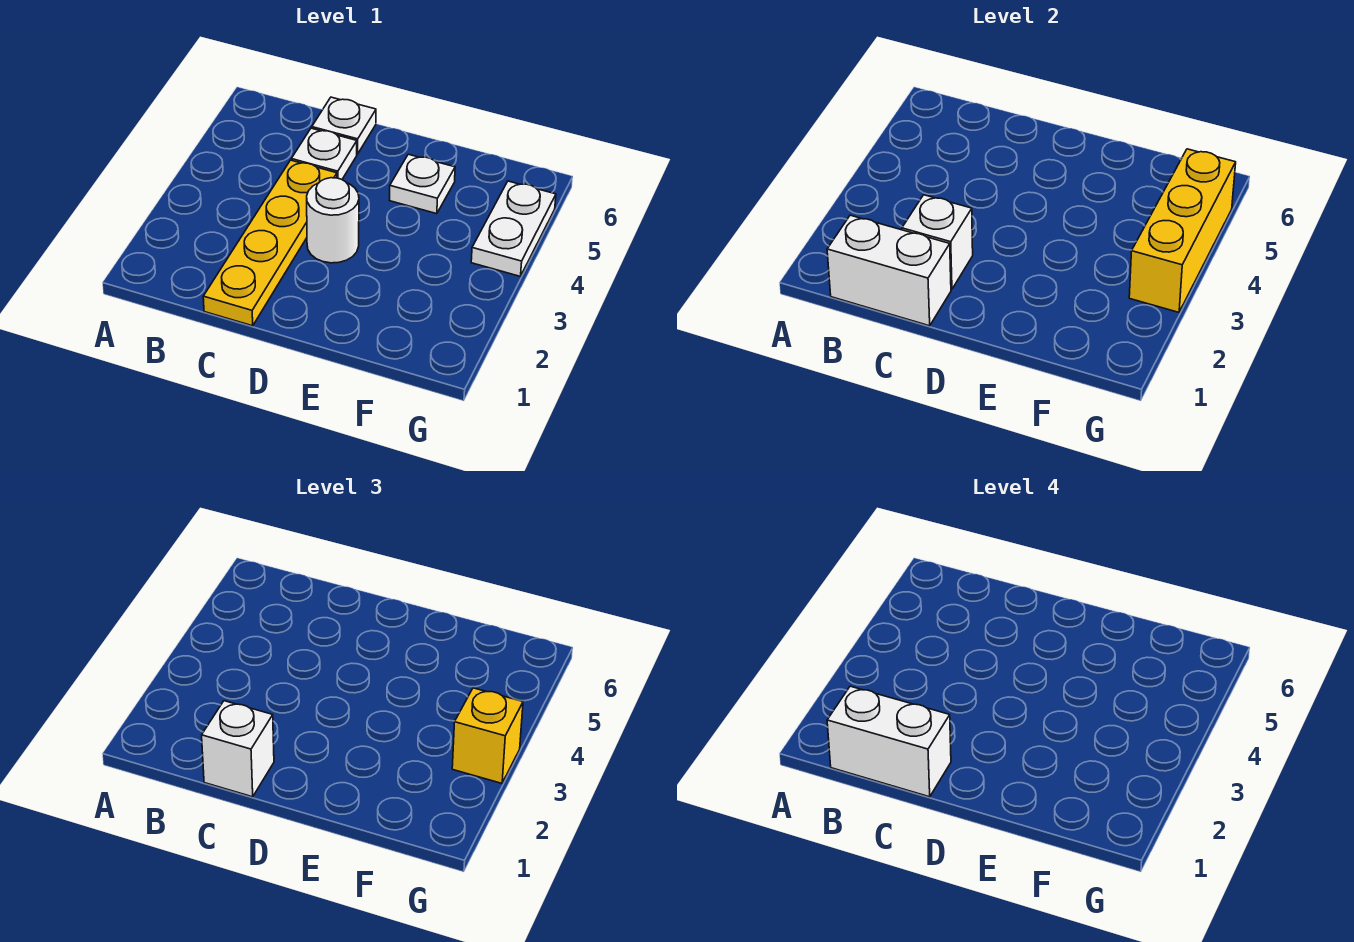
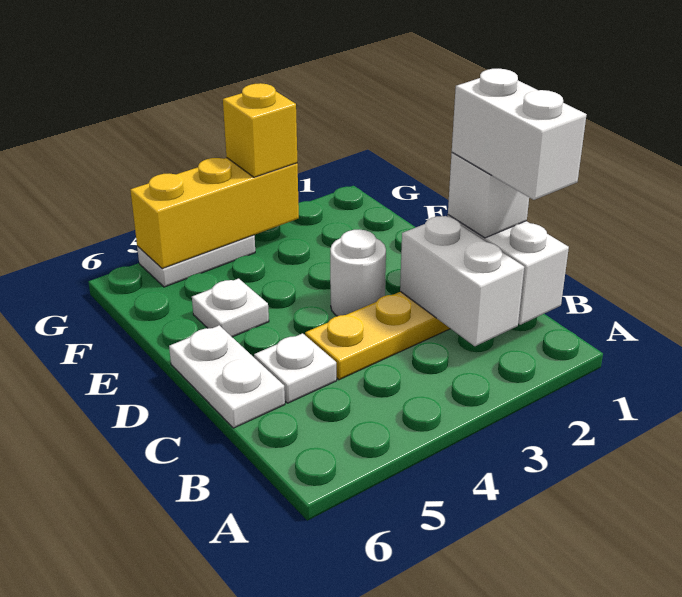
white 1x1 brick [902,195,973,289] -> white 1x2 brick [400,216,524,346]
white 1x1 plate [312,97,376,154] -> white 1x2 plate [169,325,285,428]

